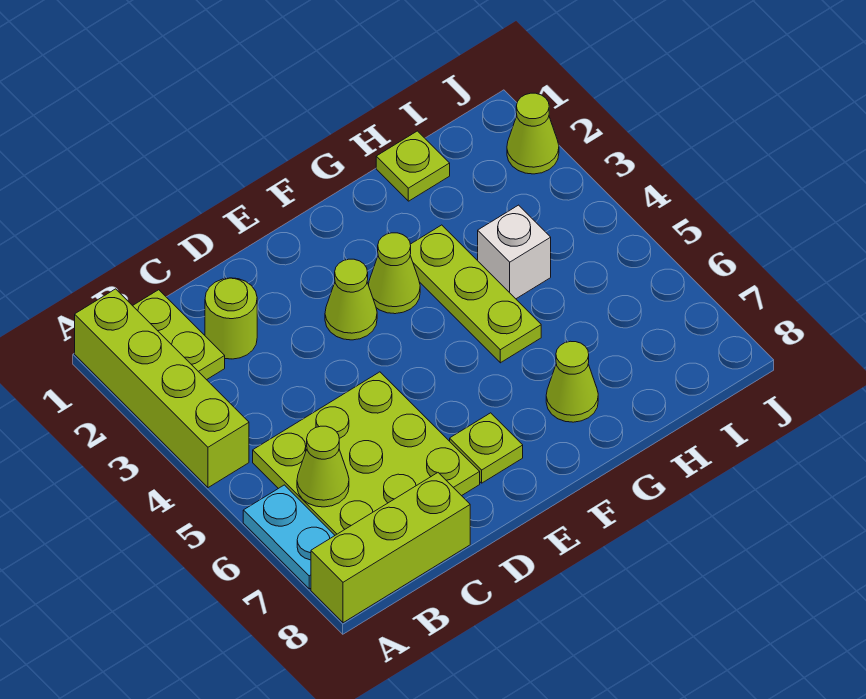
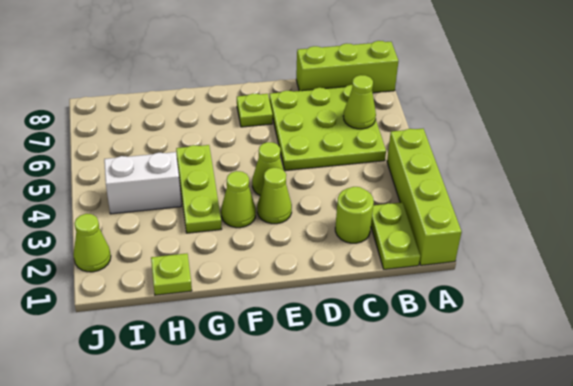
cyan 1x2 plate [243,485,335,589] -> none
lime 1x1 cone [546,341,598,422] -> lime 1x1 cone moved to [252,142,283,195]
white 1x1 brick [478,205,551,299] -> white 1x2 brick [104,152,181,214]

